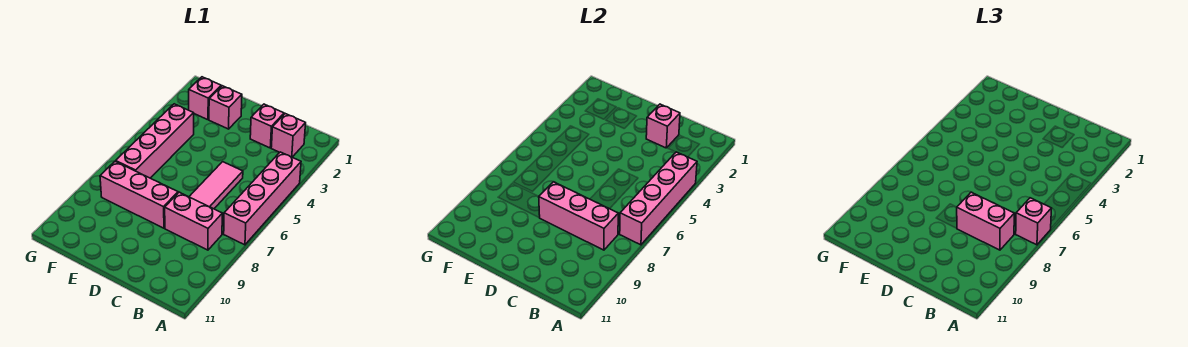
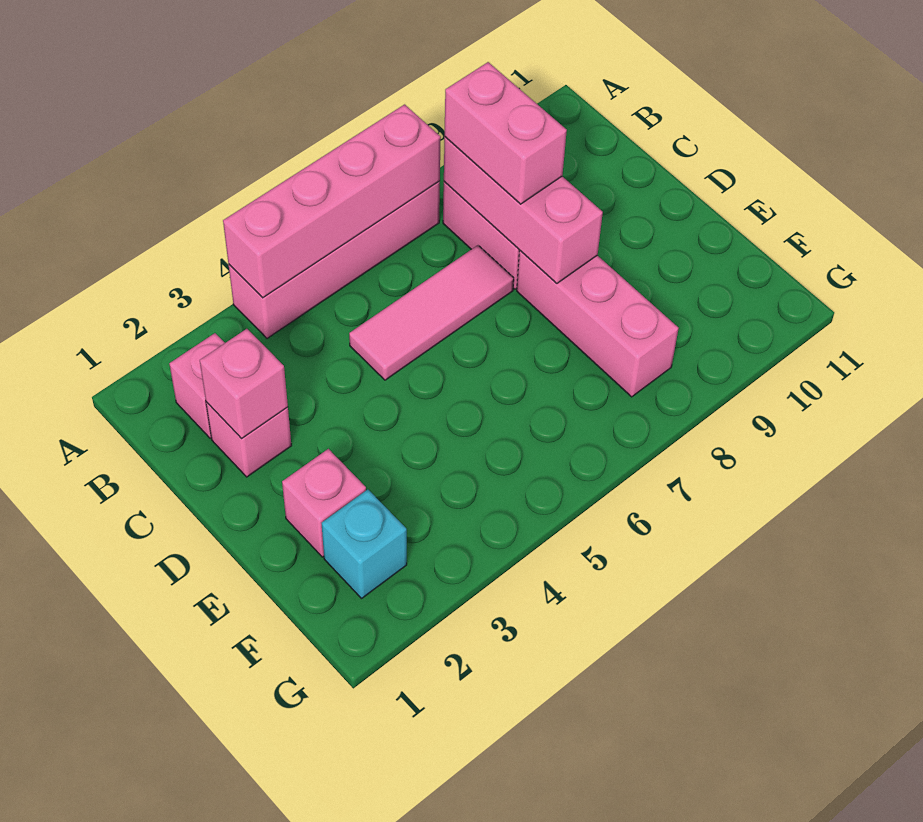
pink 1x1 brick [1016,198,1052,245] -> none
pink 1x1 brick [189,77,221,120] -> cyan 1x1 brick [322,489,407,598]
pink 1x4 brick [116,104,194,178] -> none

